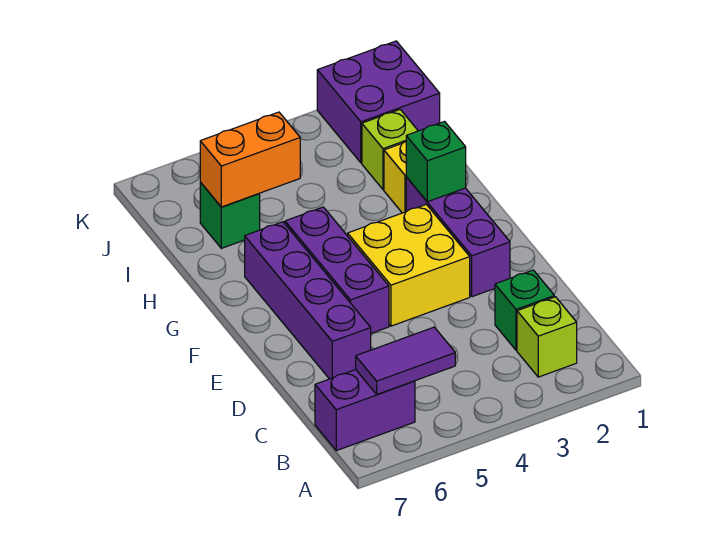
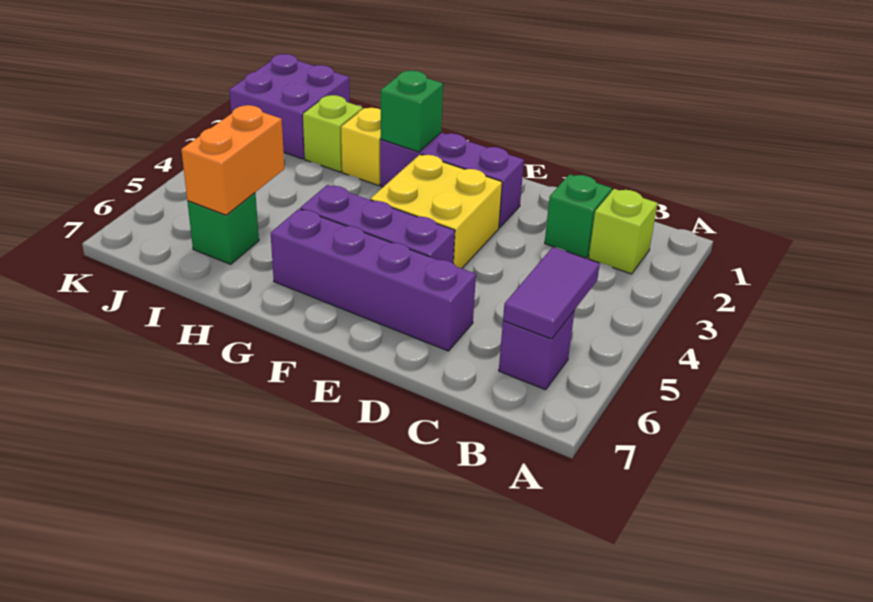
purple 1x2 brick [315,370,415,451] -> purple 1x1 brick [499,310,575,390]

